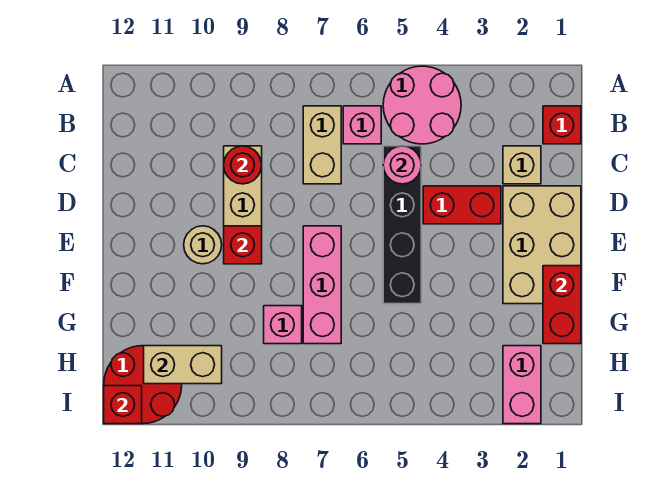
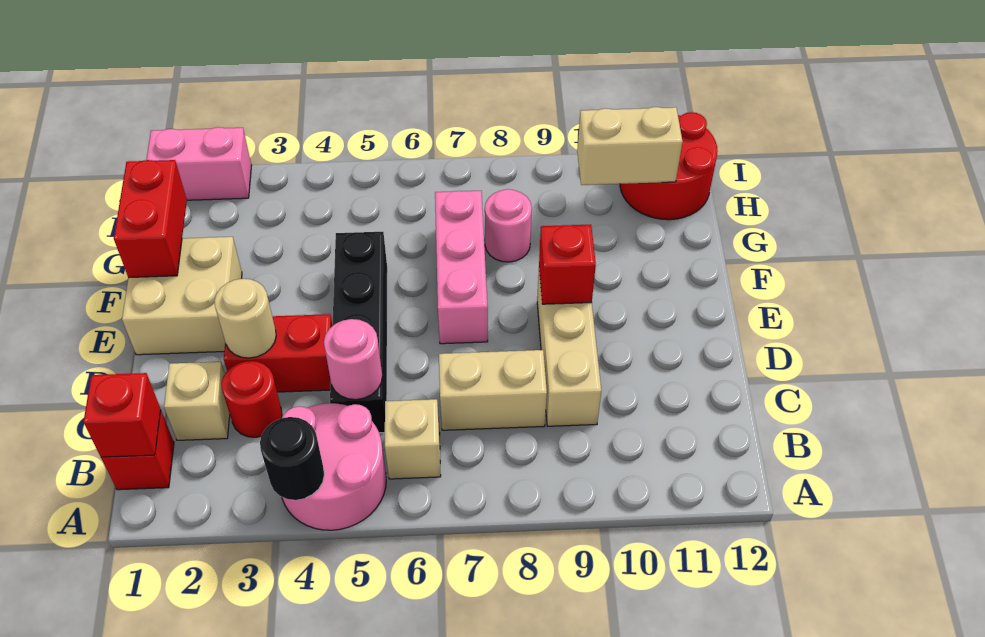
none -> black 1x1 round brick [260,417,324,500]
pink 1x1 brick [343,106,381,144] -> tan 1x1 brick [385,399,441,479]
tan 1x2 brick [303,106,341,184] -> tan 1x2 brick turned to [439,350,547,430]
red 1x1 round brick [224,146,262,184] -> red 1x1 round brick moved to [221,361,282,437]
tan 2x3 brick [503,186,581,304] -> tan 2x2 brick [122,237,242,355]
tan 1x1 round brick [184,226,222,264] -> tan 1x1 round brick moved to [214,279,276,358]
pink 1x1 brick [264,306,302,344] -> pink 1x1 round brick [485,189,532,262]
pink 1x2 brick [503,346,541,424] -> pink 1x2 brick turned to [146,127,252,200]
red 1x1 brick [104,386,142,424] -> red 1x1 brick moved to [84,373,161,457]

